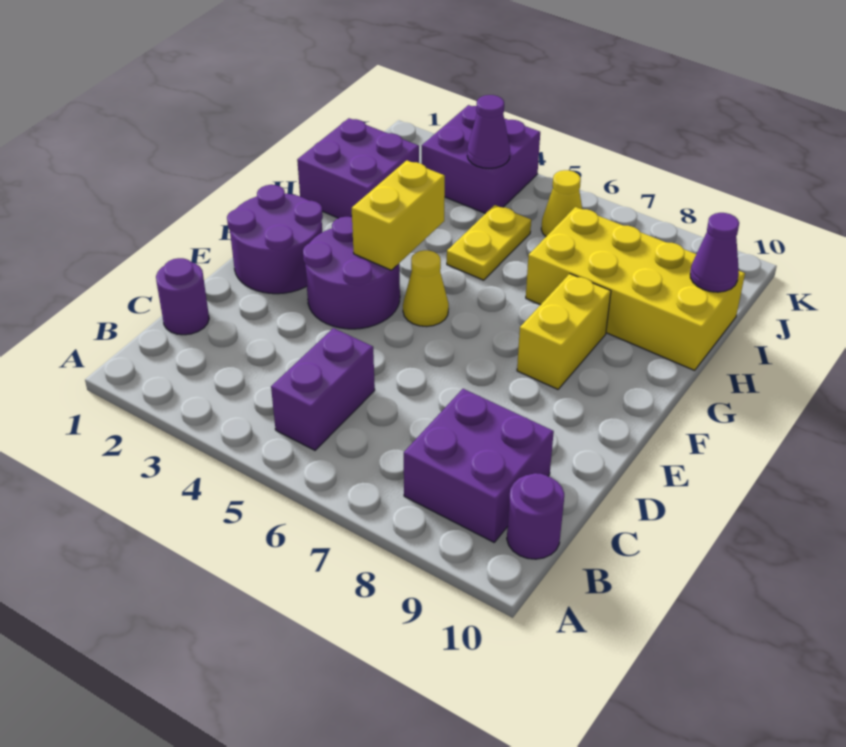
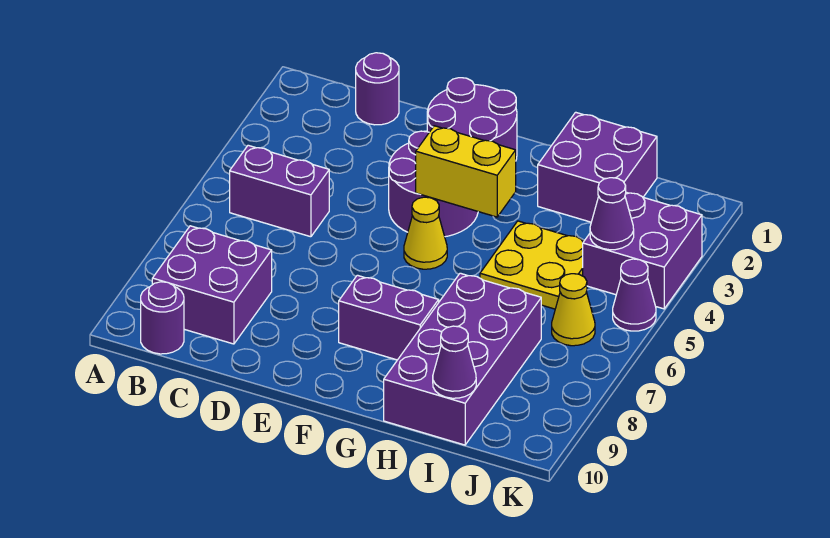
yellow 1x2 brick [517,274,611,389] -> purple 1x2 brick [339,275,439,360]
yellow 1x2 plate [447,205,531,280] -> yellow 2x2 plate [480,221,584,309]
yellow 2x4 brick [526,207,745,370] -> purple 2x4 brick [384,273,541,445]
none -> purple 1x1 cone [613,259,656,331]

